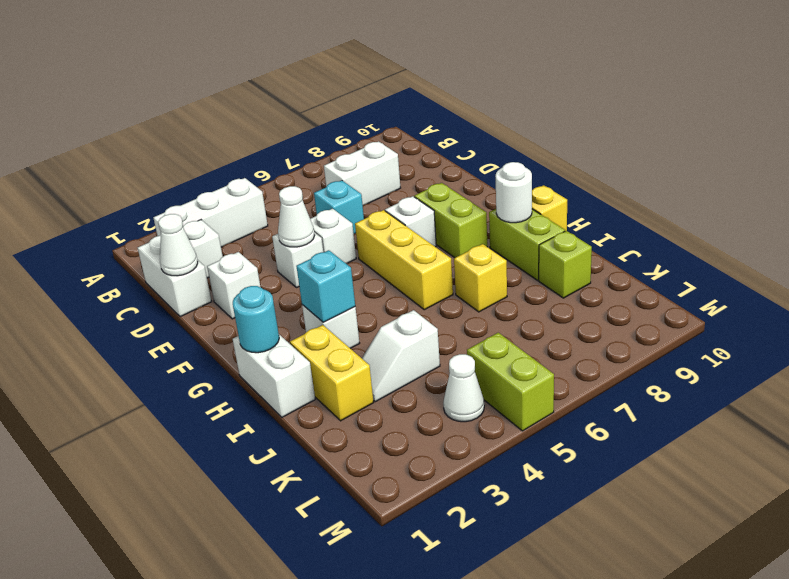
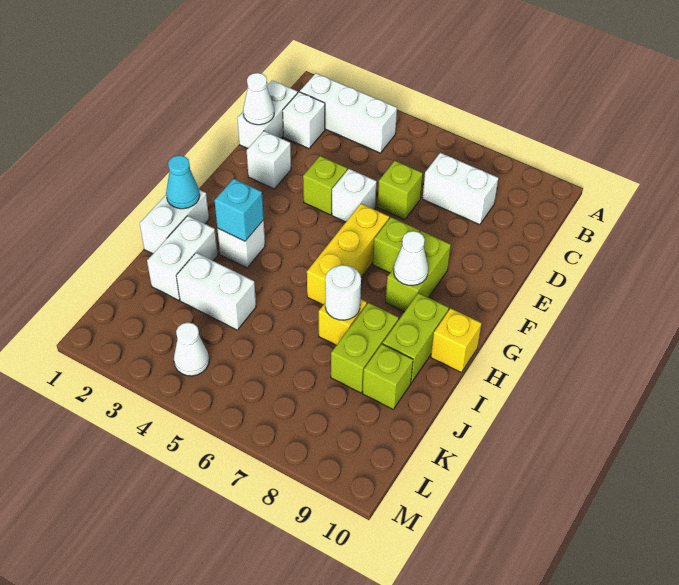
cyan 1x1 brick [314,180,364,234] -> lime 1x1 brick [378,161,423,220]
white 1x1 brick [272,232,323,287] -> lime 1x1 brick [303,156,347,215]
white 1x1 cone [278,186,315,247] -> white 1x1 cone moved to [394,231,428,286]
white 1x1 brick [385,196,436,247] -> lime 1x1 brick [373,217,420,273]
cyan 1x1 round brick [233,286,279,353] -> cyan 1x1 cone [166,155,200,209]
white 1x1 round brick [496,162,532,223] -> white 1x1 round brick moved to [325,265,361,320]
yellow 1x2 brick [290,325,374,421] -> white 1x2 brick [147,216,218,300]
white 1x2 slope [362,310,440,402] -> white 1x2 brick [176,253,256,330]
lime 1x2 brick [467,333,554,431] -> lime 1x2 brick moved to [331,303,399,393]

